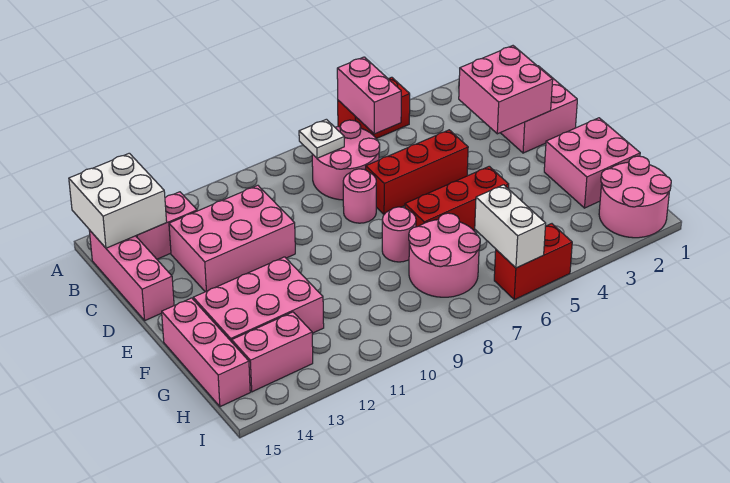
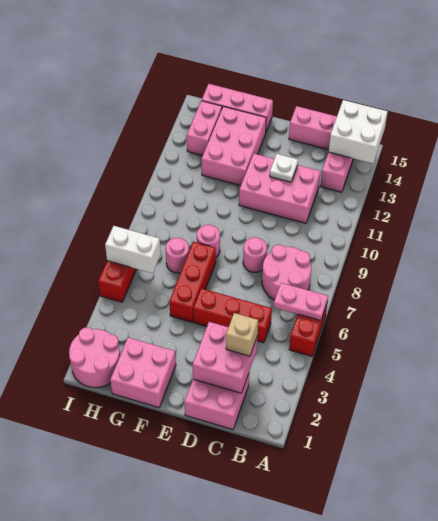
pink 1x2 brick [337,57,401,134] -> pink 1x2 plate [273,283,328,321]
white 1x1 plate [299,119,344,158] -> white 1x1 plate moved to [270,154,298,182]
none -> tan 1x1 brick [226,313,258,356]
pink 2x3 brick [169,185,295,292] -> pink 2x3 brick turned to [239,154,321,223]
red 1x3 brick [366,130,468,214] -> red 1x3 brick turned to [193,288,272,343]
pink 2x2 round brick [409,213,480,297] -> pink 1x1 round brick [165,238,189,273]

